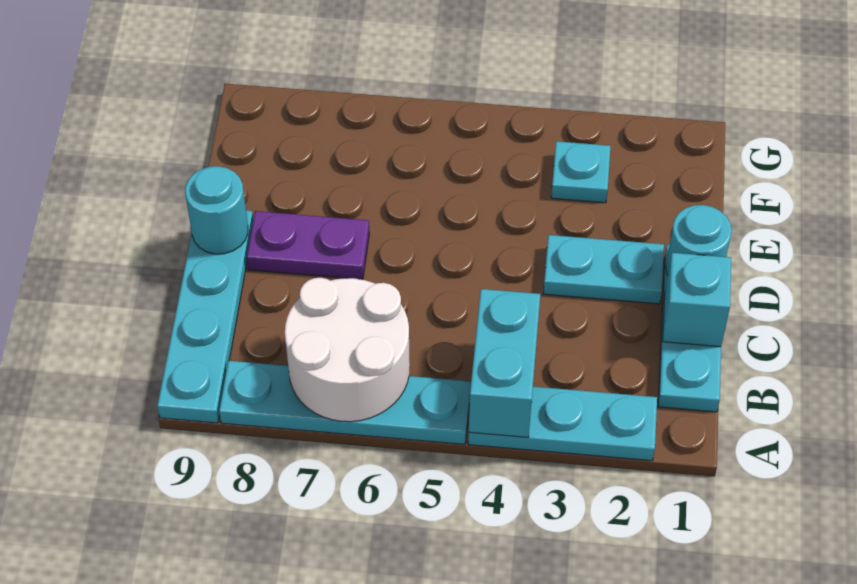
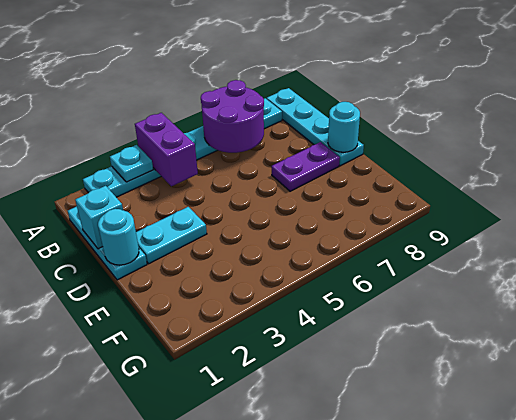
cyan 1x2 brick [469,289,540,437] -> purple 1x2 brick [135,113,198,186]
white 2x2 round brick [285,278,410,422] -> purple 2x2 round brick [201,80,264,153]
cyan 1x1 plate [551,141,610,203] -> cyan 1x1 plate moved to [110,145,153,182]

